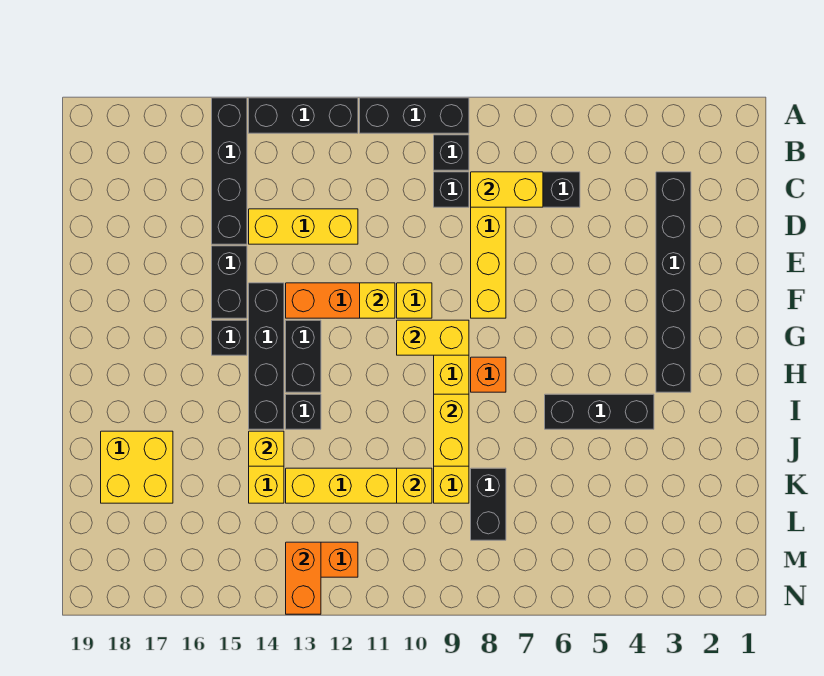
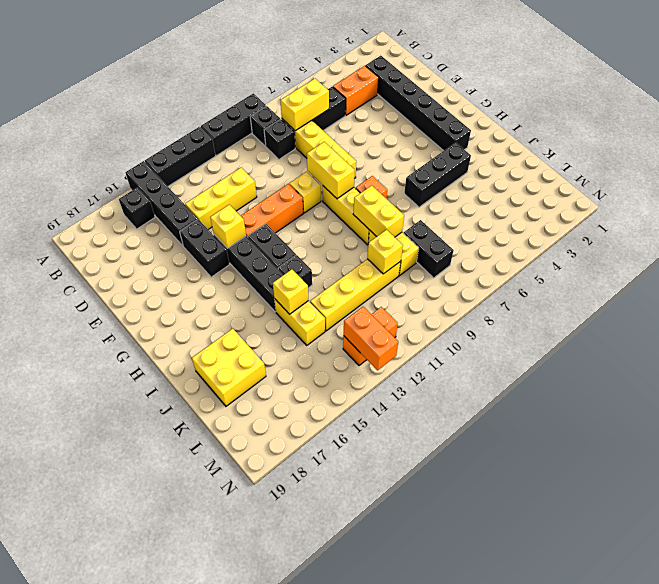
none -> orange 1x2 brick [333,66,379,115]
yellow 1x1 brick [360,283,395,318] -> yellow 1x1 brick moved to [210,205,246,248]
yellow 1x2 brick [397,320,469,355] -> yellow 1x2 brick turned to [307,142,355,199]
black 1x1 brick [212,320,247,355] -> black 1x1 brick moved to [119,187,155,229]

